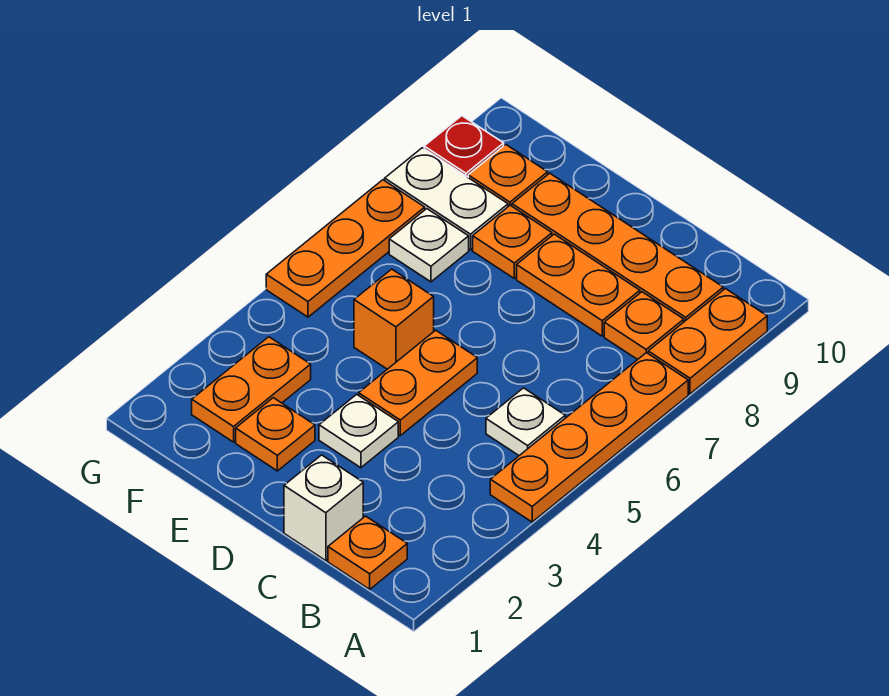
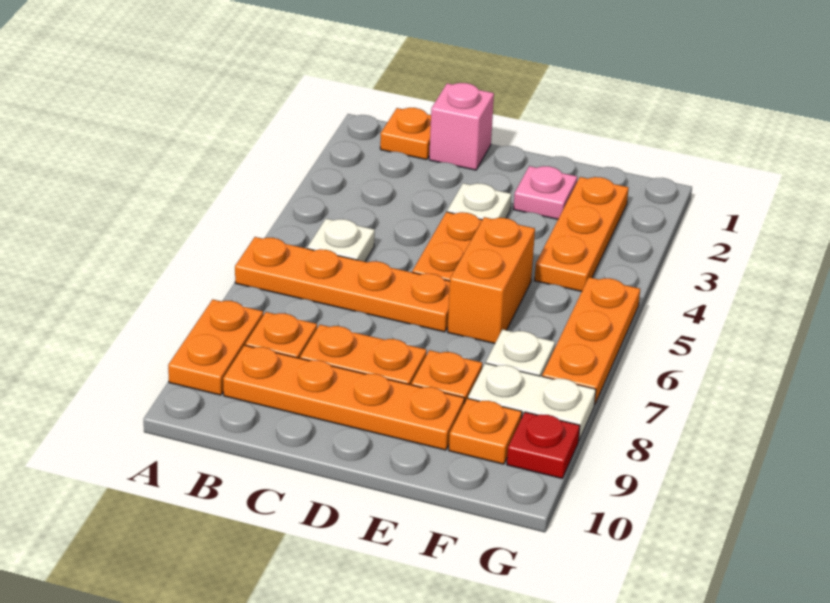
orange 1x4 plate [490,353,688,522] -> orange 1x4 plate turned to [235,237,450,332]
white 1x1 brick [284,455,363,561] -> pink 1x1 brick [429,83,494,170]
orange 1x1 plate [236,398,315,471] -> pink 1x1 plate [514,166,577,219]
orange 1x1 brick [354,269,434,369] -> orange 1x2 brick [448,217,535,344]
orange 1x2 plate [192,337,311,442] -> orange 1x3 plate [534,177,629,291]

